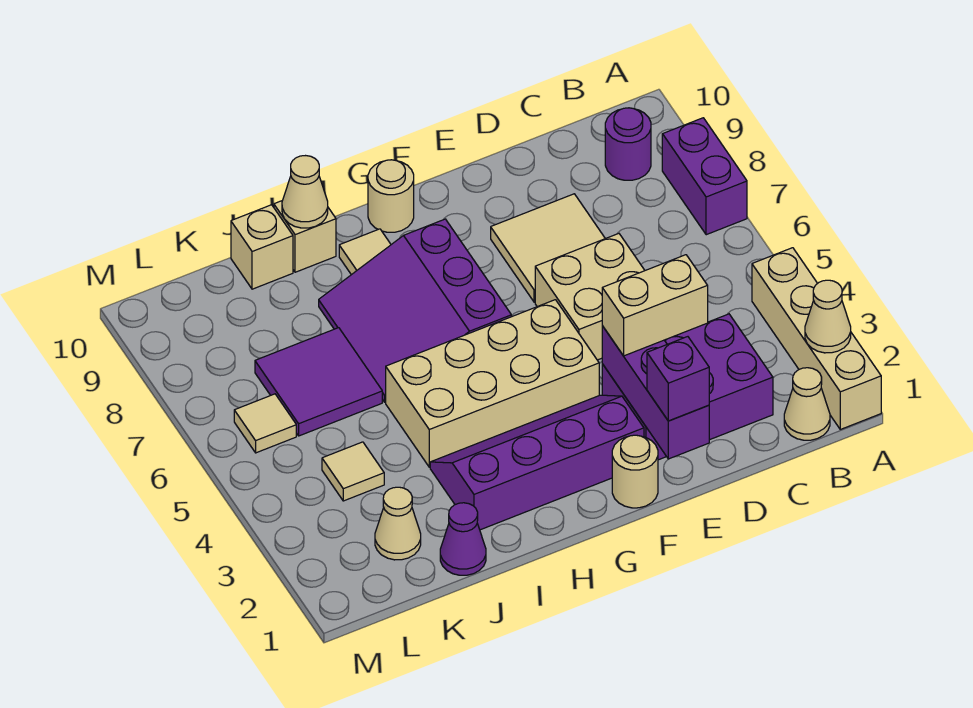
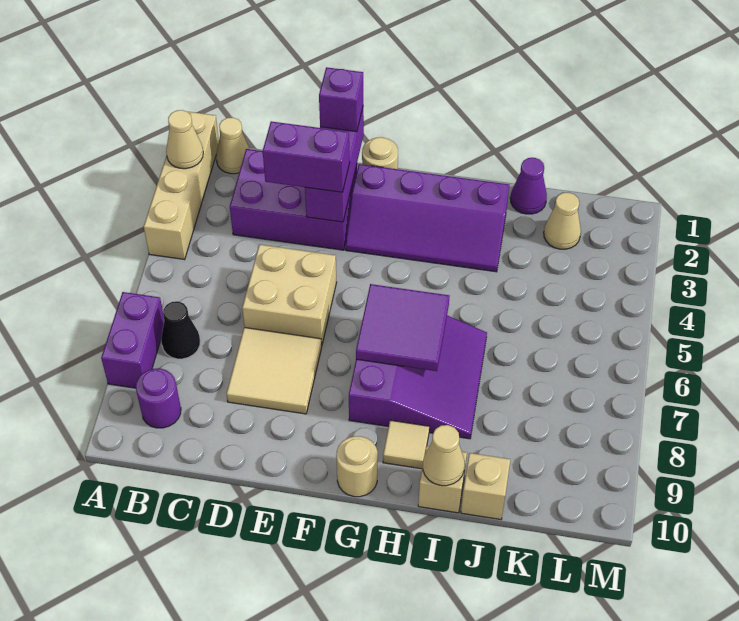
none -> black 1x1 cone [161,301,200,359]
tan 1x2 brick [602,255,708,356] -> purple 1x2 brick [263,121,350,192]
tan 2x4 brick [386,300,599,467] -> none
purple 2x2 tile [255,328,382,436] -> purple 2x2 tile moved to [356,284,450,371]
tan 1x1 tile [322,442,384,501] -> none
tan 1x1 tile [234,394,296,453] -> none

